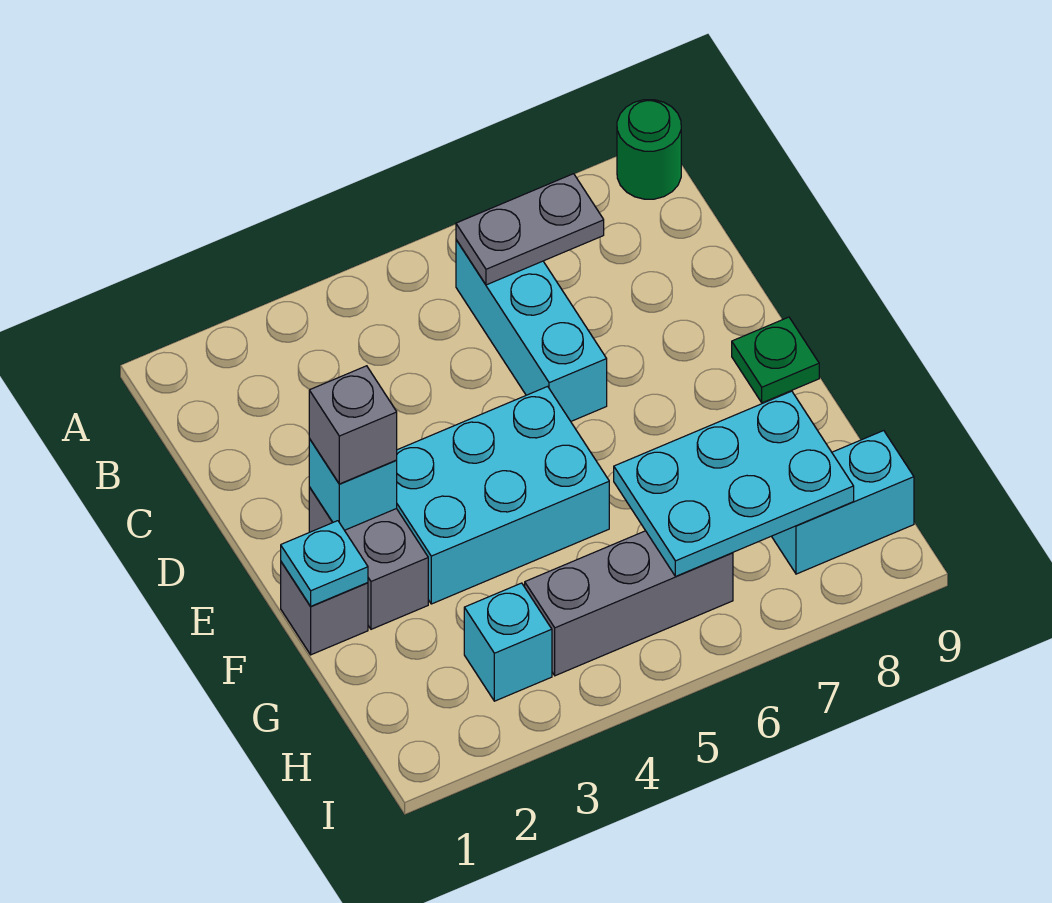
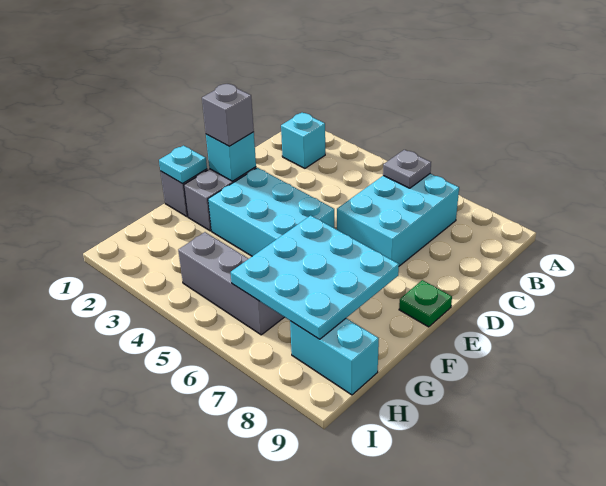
green 1x1 round brick [617,100,681,199] -> none
cyan 1x3 brick [456,240,607,421] -> cyan 2x3 brick [337,174,459,266]
grey 1x2 plate [456,174,604,285] -> grey 1x1 plate [383,150,431,188]
cyan 2x3 plate [614,391,854,576] -> cyan 3x3 plate [231,216,399,339]
cyan 1x1 brick [464,583,552,701] -> cyan 1x1 brick moved to [281,113,325,168]

